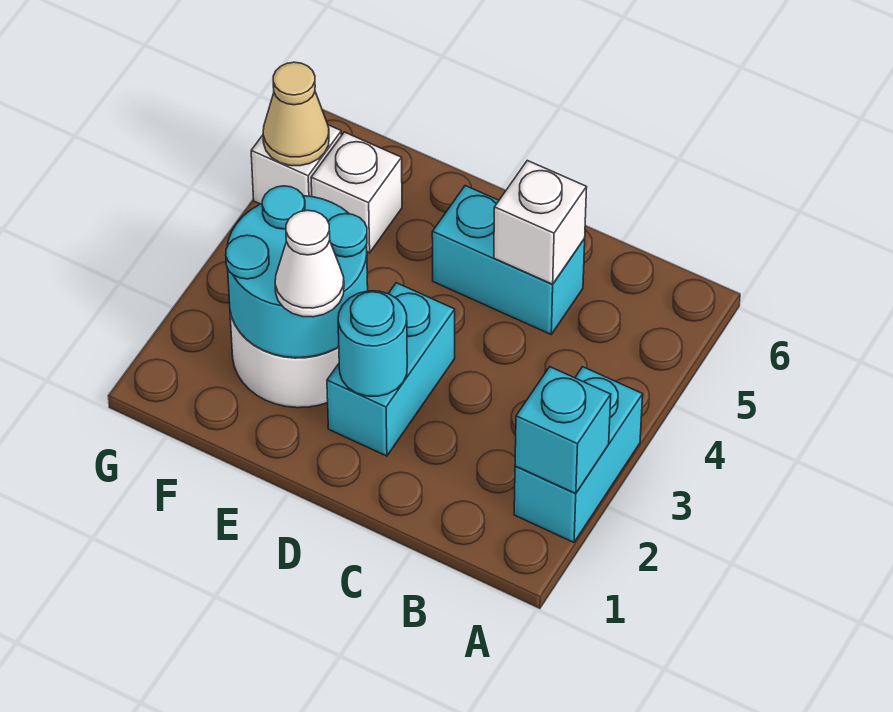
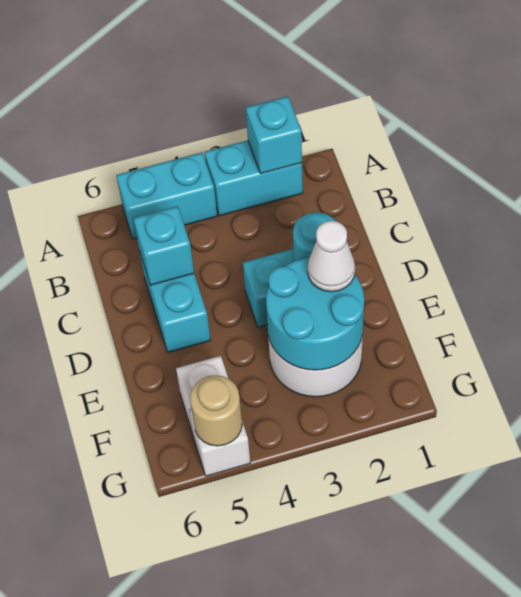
none -> cyan 1x2 brick [116,152,217,239]
white 1x1 brick [494,160,587,284] -> cyan 1x1 brick [133,206,194,285]
tan 1x1 cone [263,62,329,166] -> tan 1x1 round brick [190,375,242,446]

